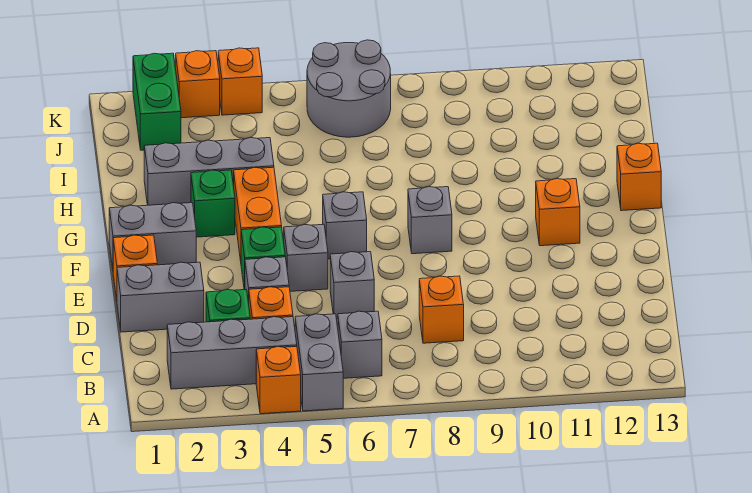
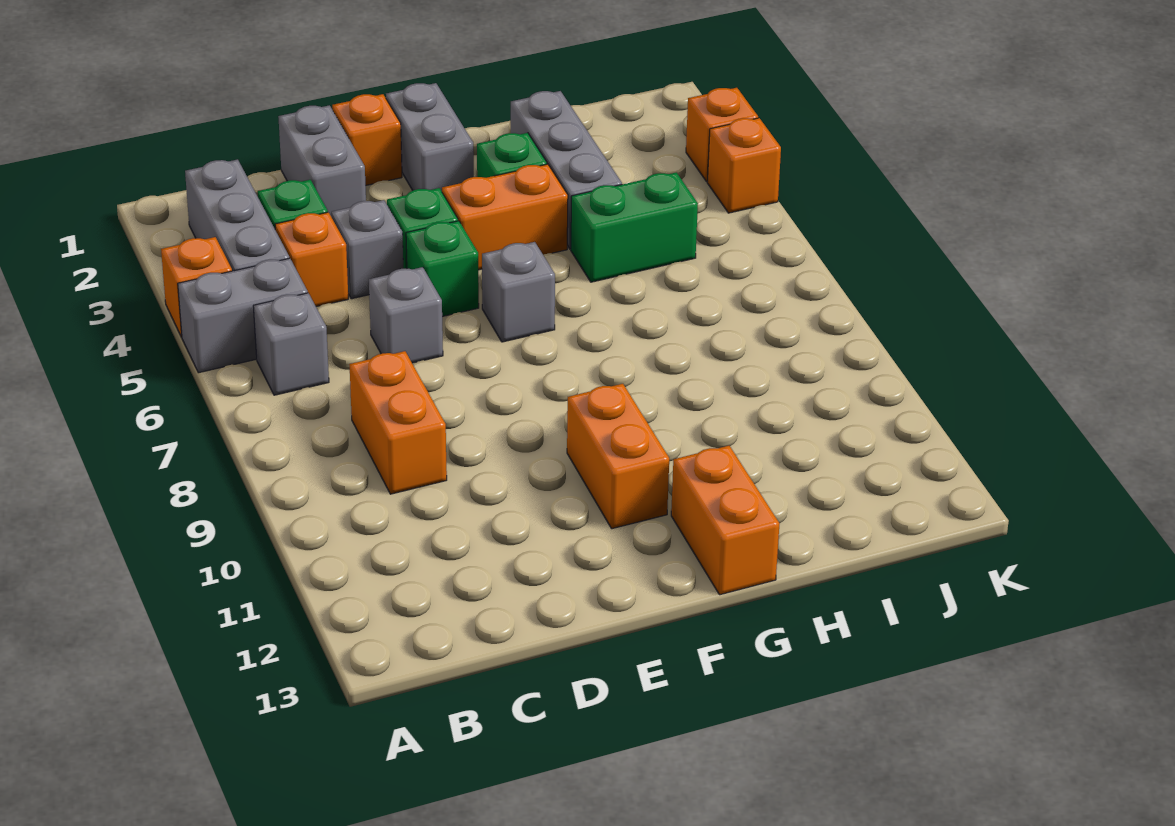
orange 1x1 brick [419,276,464,343] -> orange 1x2 brick [349,351,447,494]
grey 1x1 brick [284,224,328,291] -> green 1x1 brick [406,221,479,317]
grey 1x1 brick [408,187,452,254] -> none
orange 1x1 brick [536,179,580,246] -> orange 1x2 brick [567,384,669,529]
orange 1x1 brick [617,143,661,211] -> orange 1x2 brick [671,446,780,595]
green 1x2 brick [133,53,181,150] -> green 1x2 brick moved to [571,172,698,282]
grey 2x2 round brick [307,40,391,137] -> none

